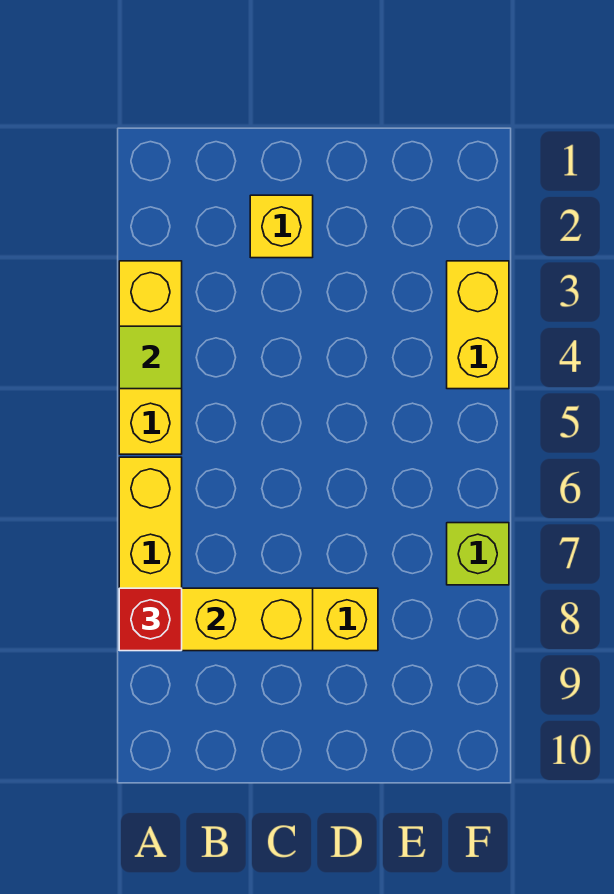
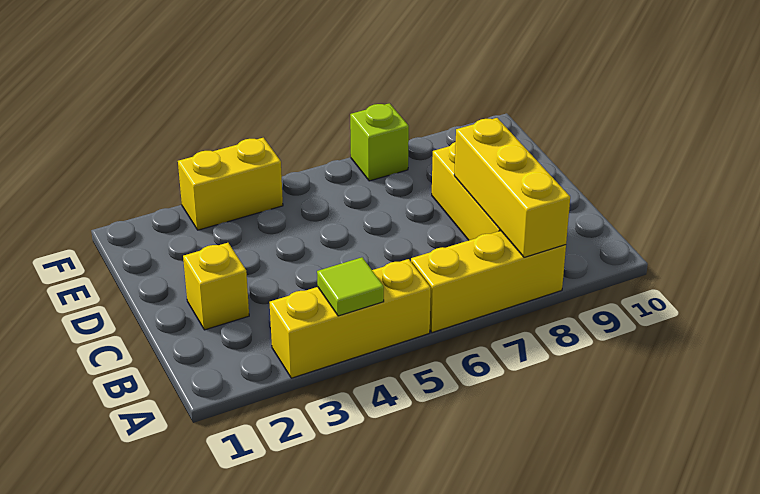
red 1x1 brick [119,588,182,651] -> none

